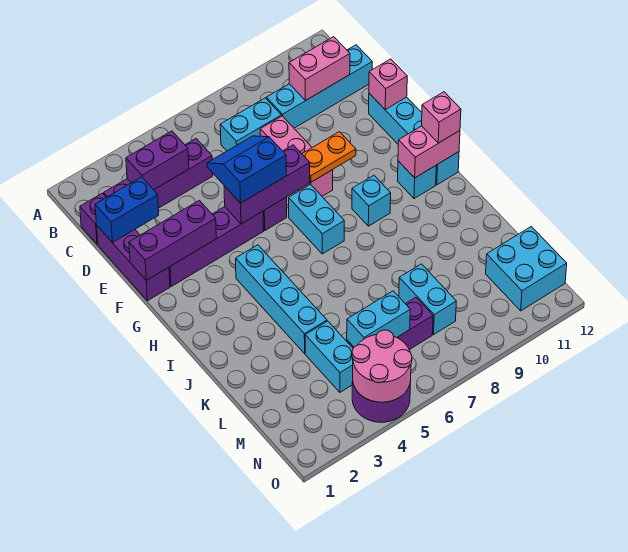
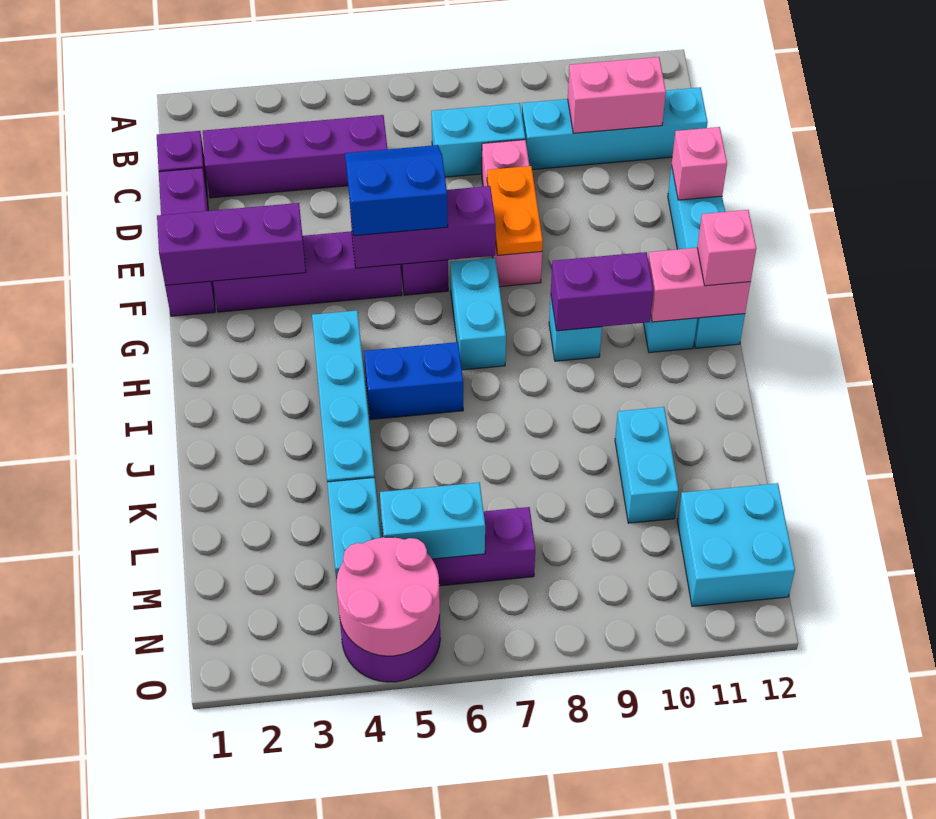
purple 1x2 brick [126,131,189,190] -> purple 1x2 brick moved to [551,252,653,331]
blue 1x2 brick [95,177,159,243] -> blue 1x2 brick moved to [364,342,463,420]
orange 1x2 plate [302,132,356,182] -> orange 1x2 plate turned to [487,166,543,255]
cyan 1x2 brick [399,264,456,334] -> cyan 1x2 brick moved to [615,407,679,523]

